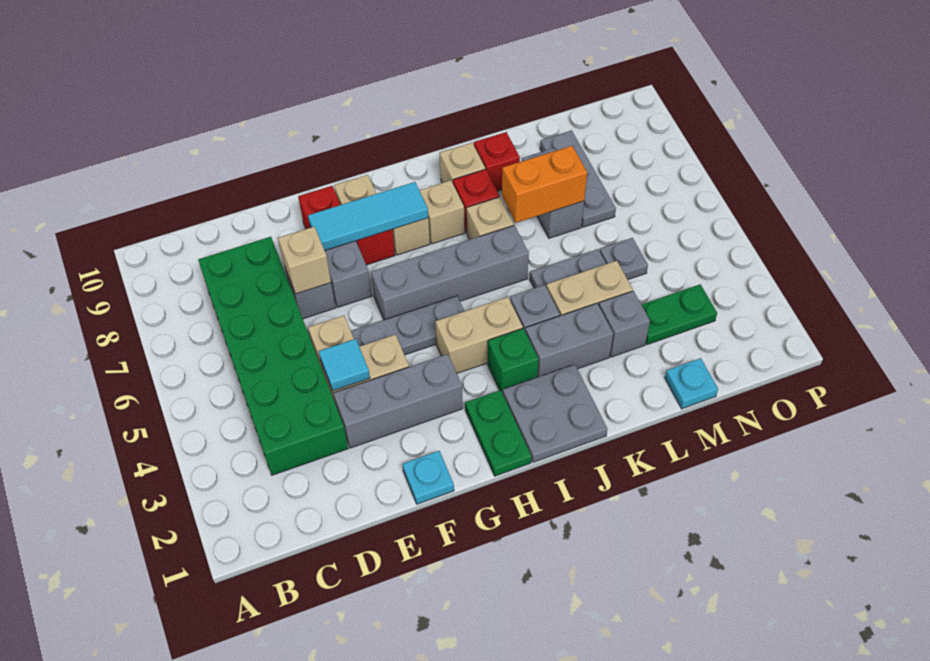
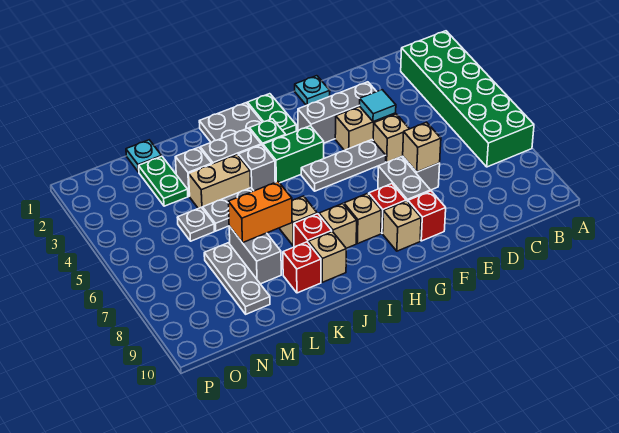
green 2x6 brick [198,237,348,475] -> green 2x6 brick moved to [401,31,534,167]
cyan 1x3 tile [308,182,428,251] -> none
grey 1x4 brick [371,225,529,320] -> none
tan 1x2 brick [435,297,523,373] -> green 1x2 brick [263,126,324,183]
green 1x2 plate [641,284,717,345] -> green 1x2 plate turned to [139,156,188,206]

